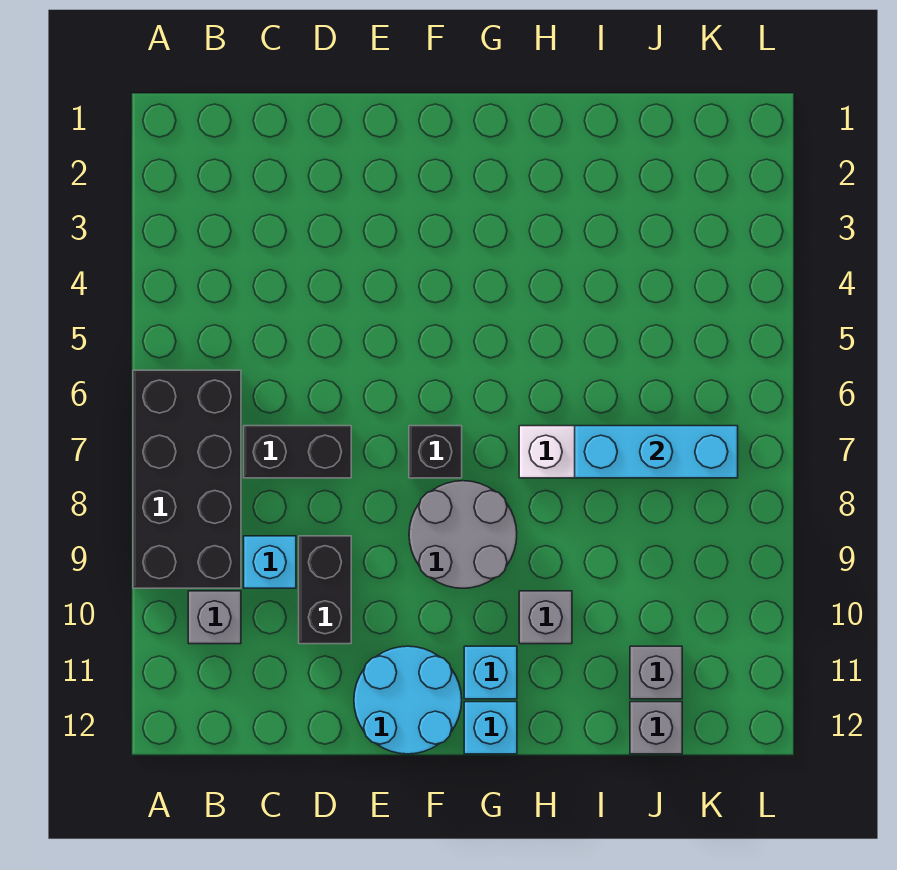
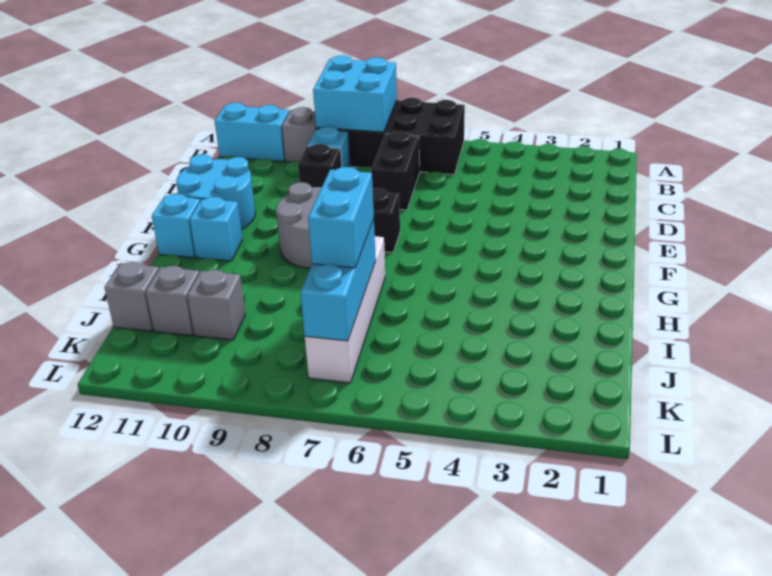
none -> cyan 2x2 brick [313,55,397,132]
none -> cyan 1x2 brick [215,103,289,162]
black 1x2 brick [299,536,351,644] -> black 1x1 brick [298,144,342,187]
grey 1x1 brick [519,591,572,644] -> grey 1x1 brick moved to [187,270,246,340]
none -> cyan 1x2 brick [308,167,374,268]

